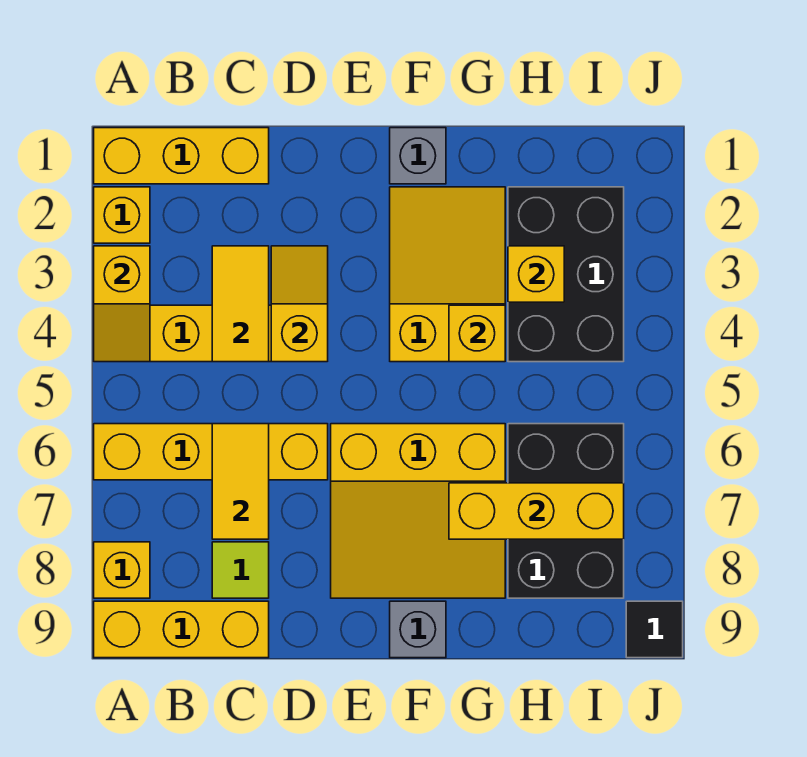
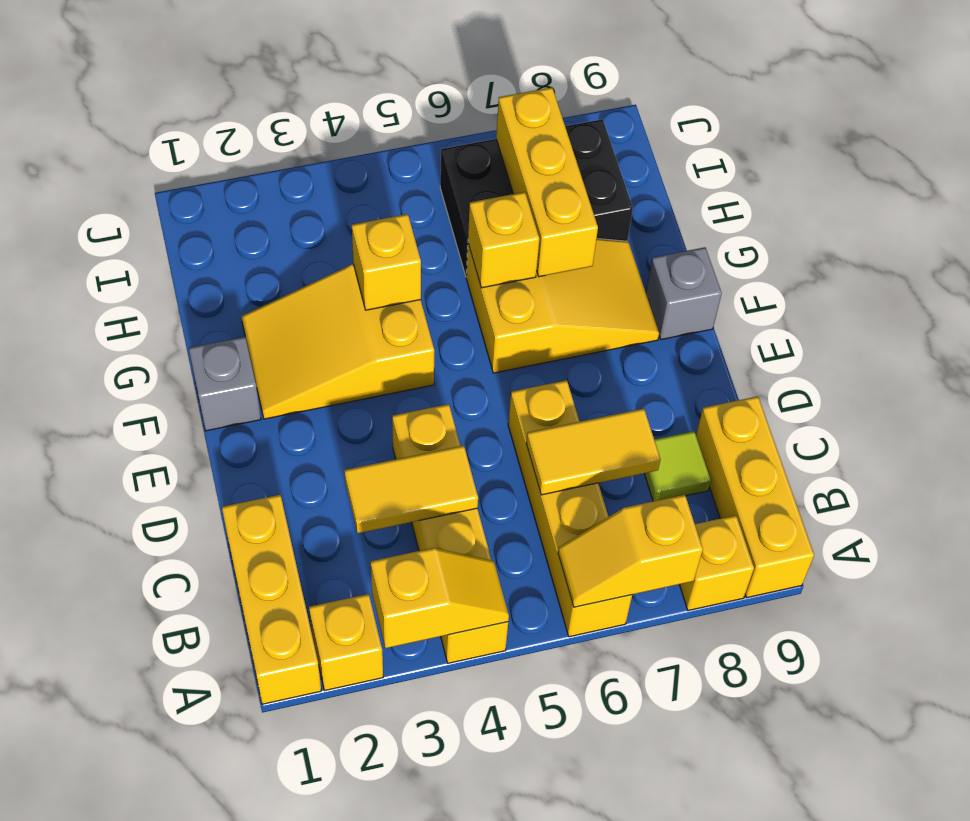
yellow 1x2 slope [271,246,328,362] -> yellow 1x2 slope moved to [558,495,703,607]
yellow 3x3 slope [331,424,505,598] -> yellow 2x3 slope [466,239,659,373]
black 2x3 brick [508,187,624,362] -> none
yellow 1x1 brick [508,246,564,302] -> yellow 1x1 brick moved to [468,192,539,288]
black 1x1 tile [626,601,683,658] -> none

